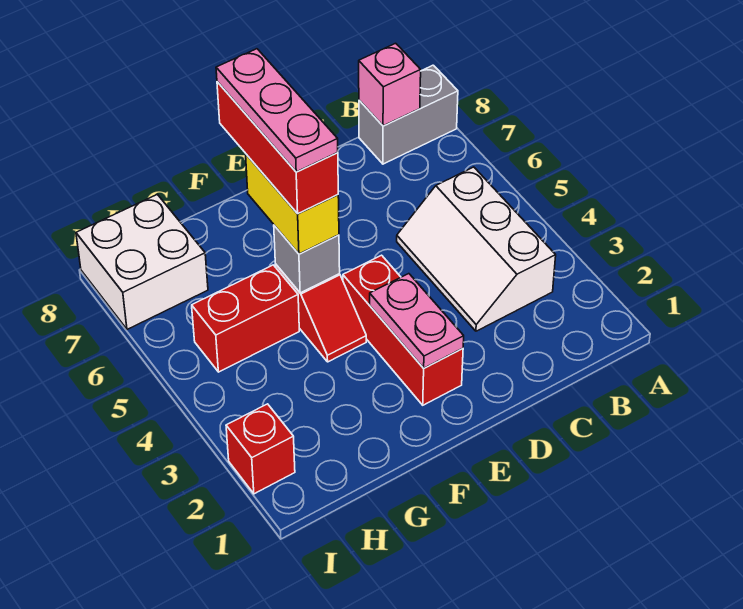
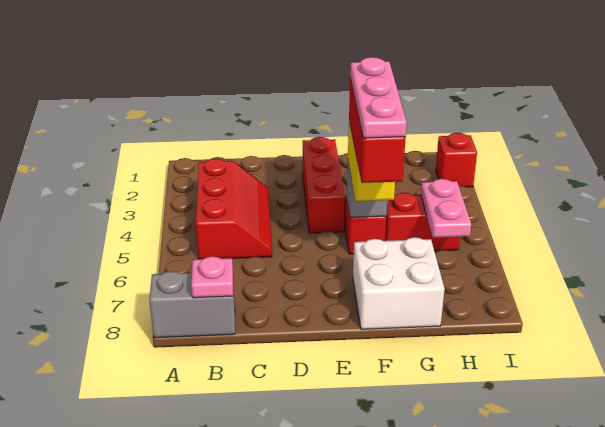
white 2x3 slope [397,167,556,331] -> red 2x3 slope [196,159,272,259]
pink 1x1 brick [359,43,421,126] -> pink 1x1 plate [191,256,233,298]
pink 1x2 plate [370,274,464,368] -> pink 1x2 plate moved to [421,179,471,238]
white 2x2 brick [76,194,208,329] -> white 2x2 brick moved to [353,237,445,329]

